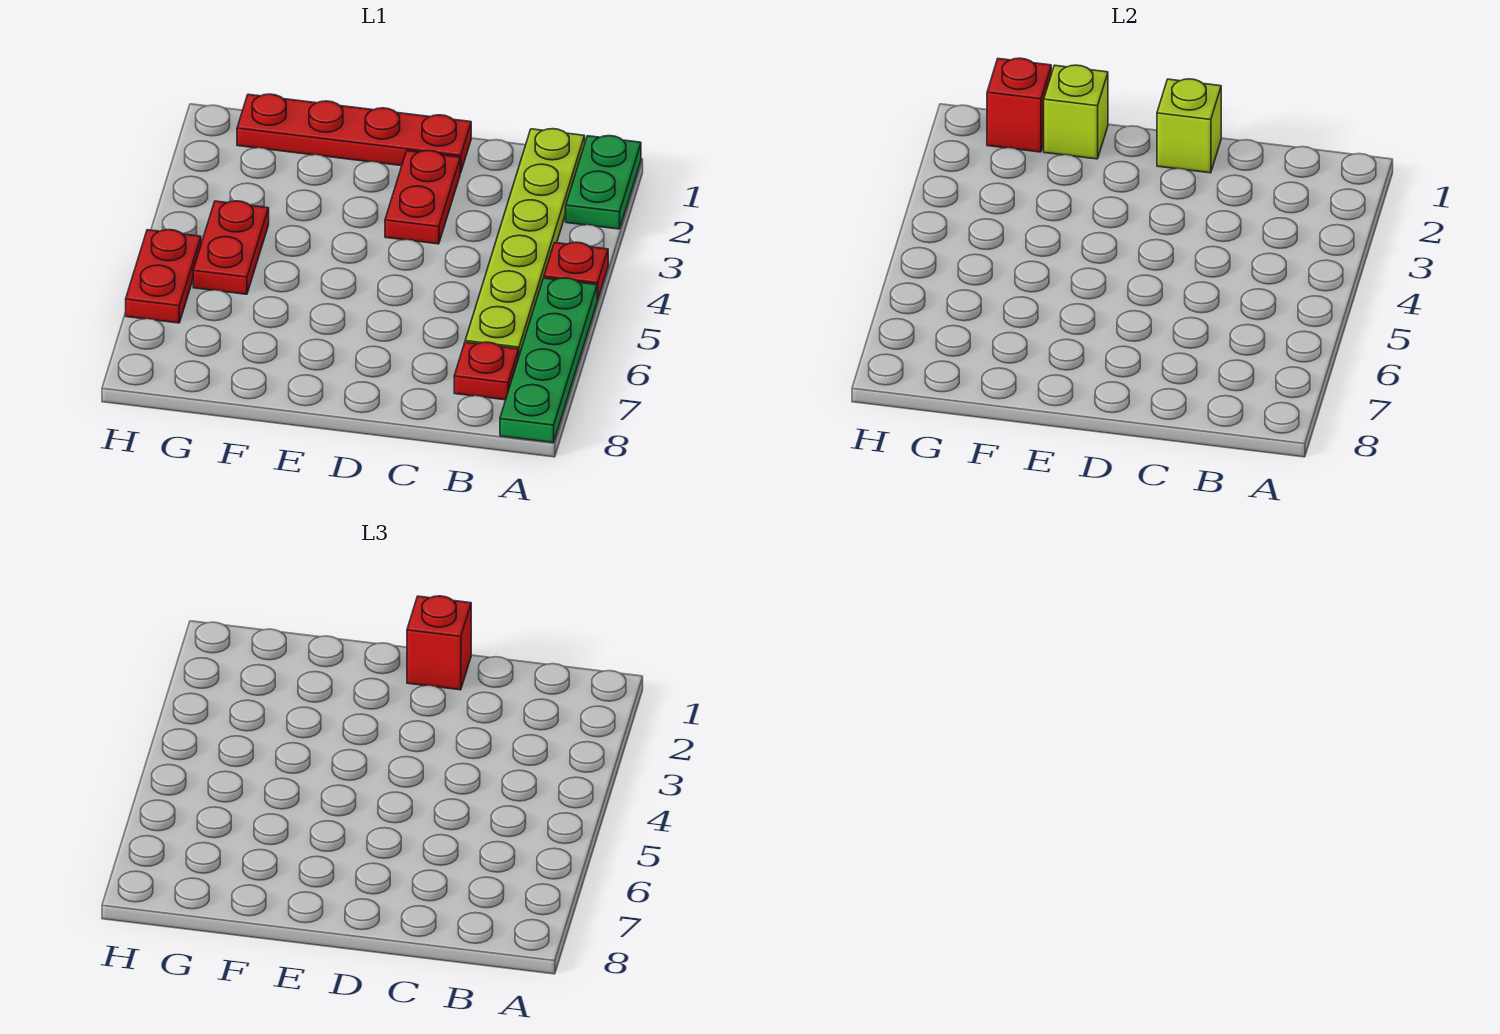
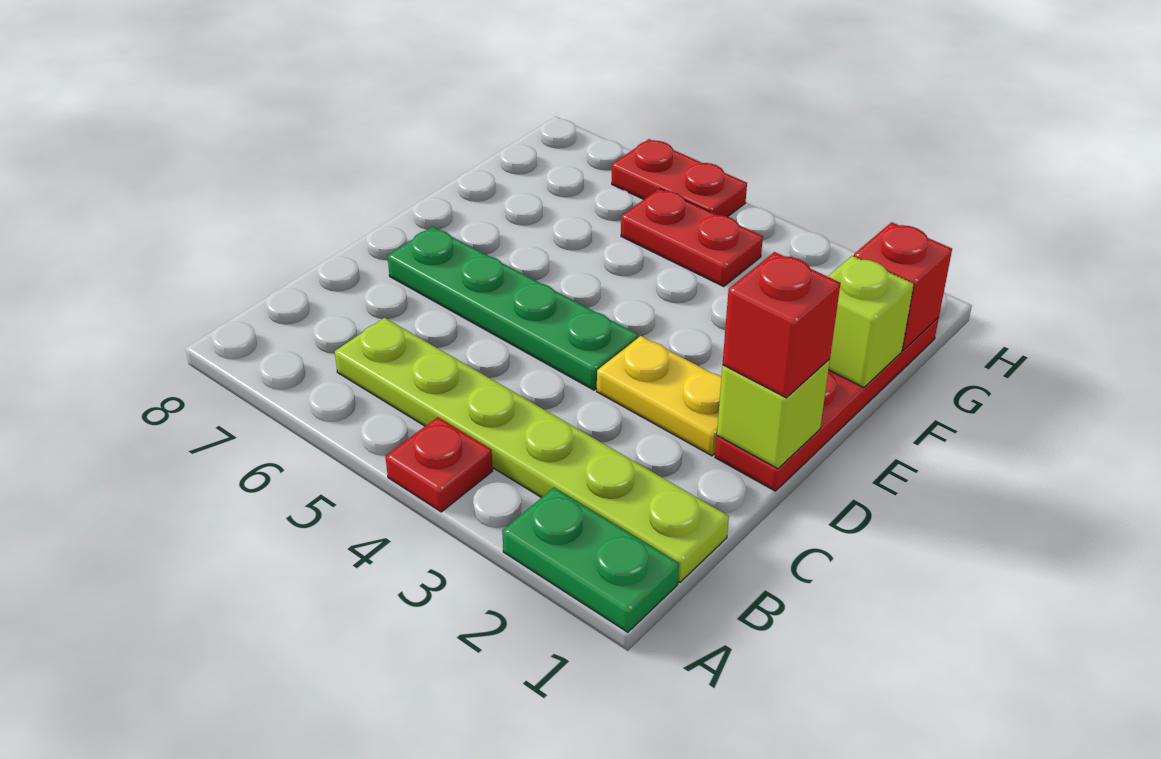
green 1x4 plate [500,278,597,443] -> green 1x4 plate moved to [388,227,638,390]
red 1x1 plate [454,342,519,400] -> none
red 1x2 plate [385,150,460,244] -> yellow 1x2 plate [597,336,721,456]

